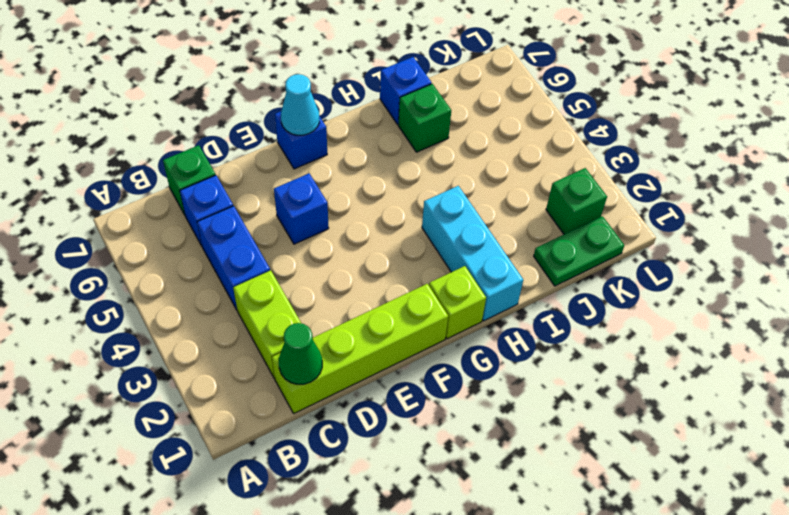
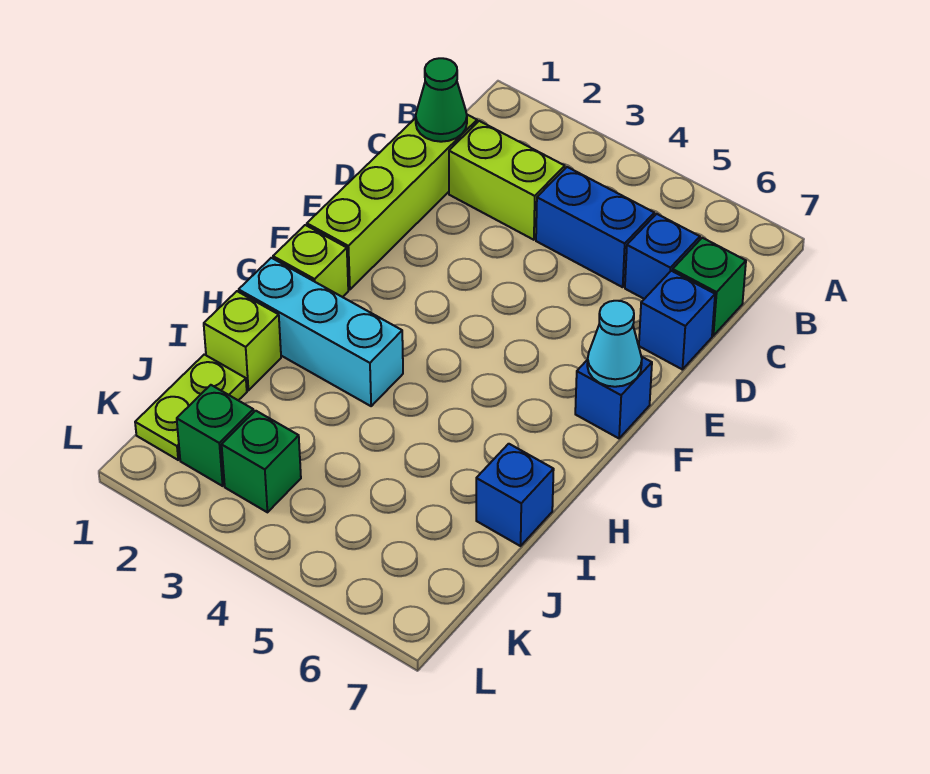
blue 1x1 brick [274,174,329,244] -> blue 1x1 brick moved to [639,271,715,369]
none -> lime 1x1 brick [204,291,281,390]
green 1x1 brick [398,84,451,152] -> green 1x1 brick moved to [222,411,301,512]
green 1x2 plate [534,216,624,286] -> lime 1x2 plate [135,354,247,460]

